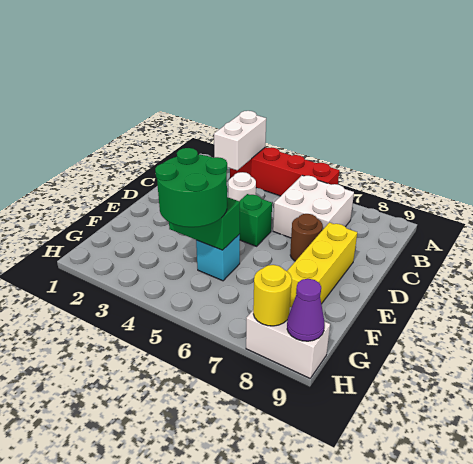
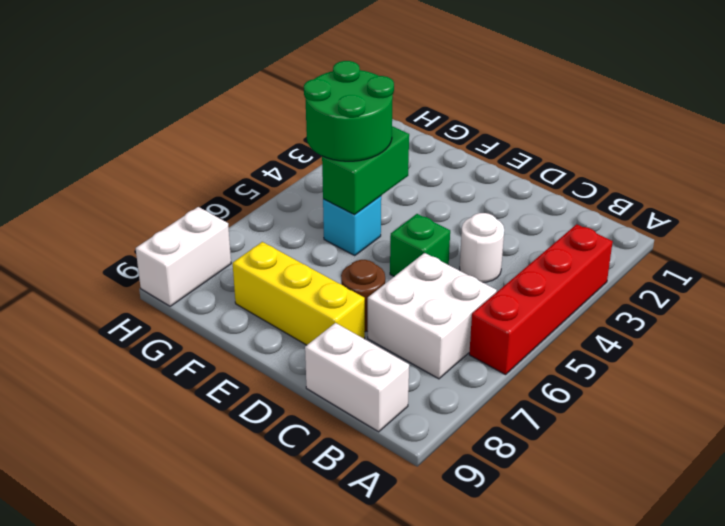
white 1x2 brick [214,111,266,170] -> white 1x2 brick moved to [305,323,409,432]
yellow 1x1 round brick [253,265,292,326] -> none
purple 1x1 cone [287,279,324,341] -> none

